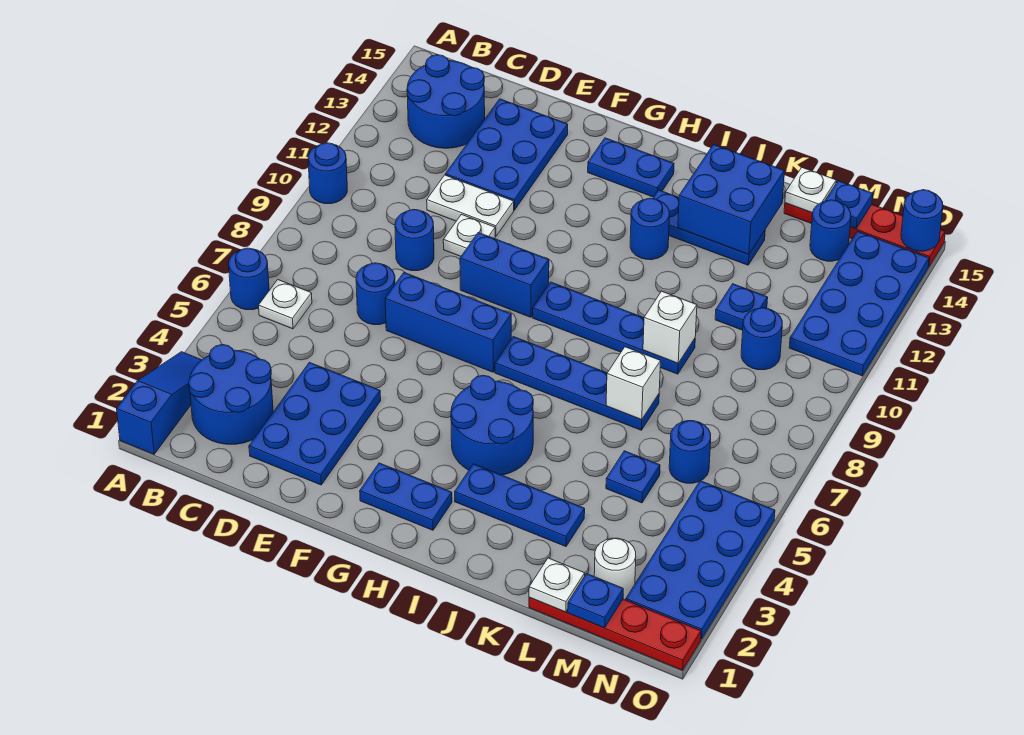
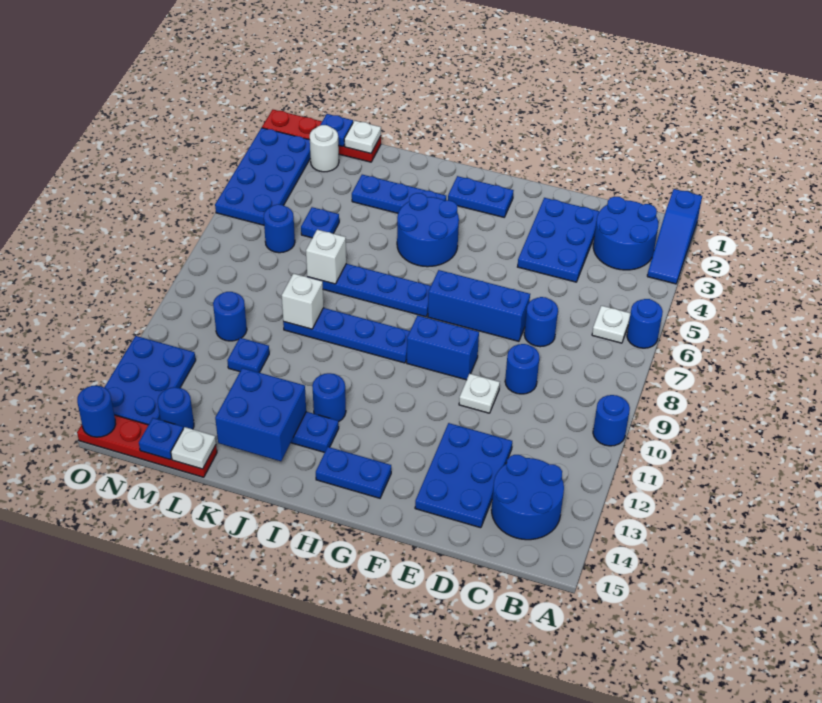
white 1x2 plate [427,175,514,236] -> none
blue 2x4 plate [789,231,929,376] -> blue 2x3 plate [104,336,196,425]

